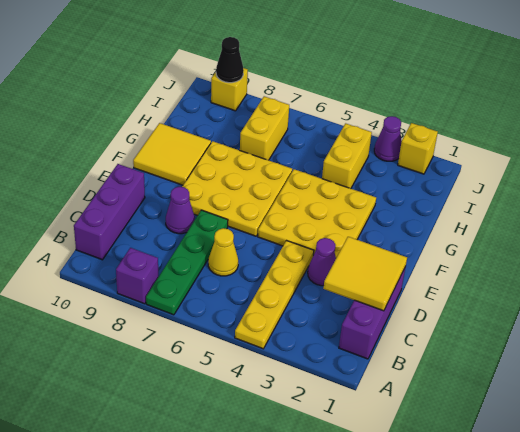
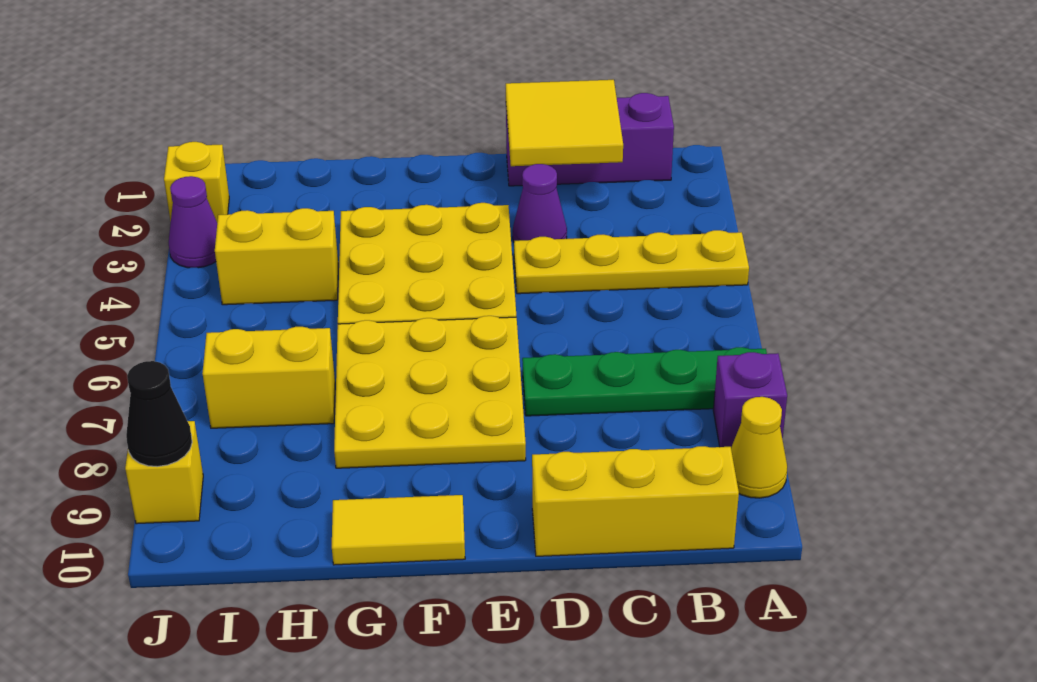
purple 1x3 brick [74,164,145,260] -> yellow 1x3 brick [532,446,739,556]
yellow 1x1 cone [208,228,238,276] -> yellow 1x1 cone moved to [731,397,787,498]
purple 1x1 cone [166,187,195,234] -> none
yellow 2x2 tile [133,123,211,185] -> yellow 1x2 tile [332,495,465,565]

